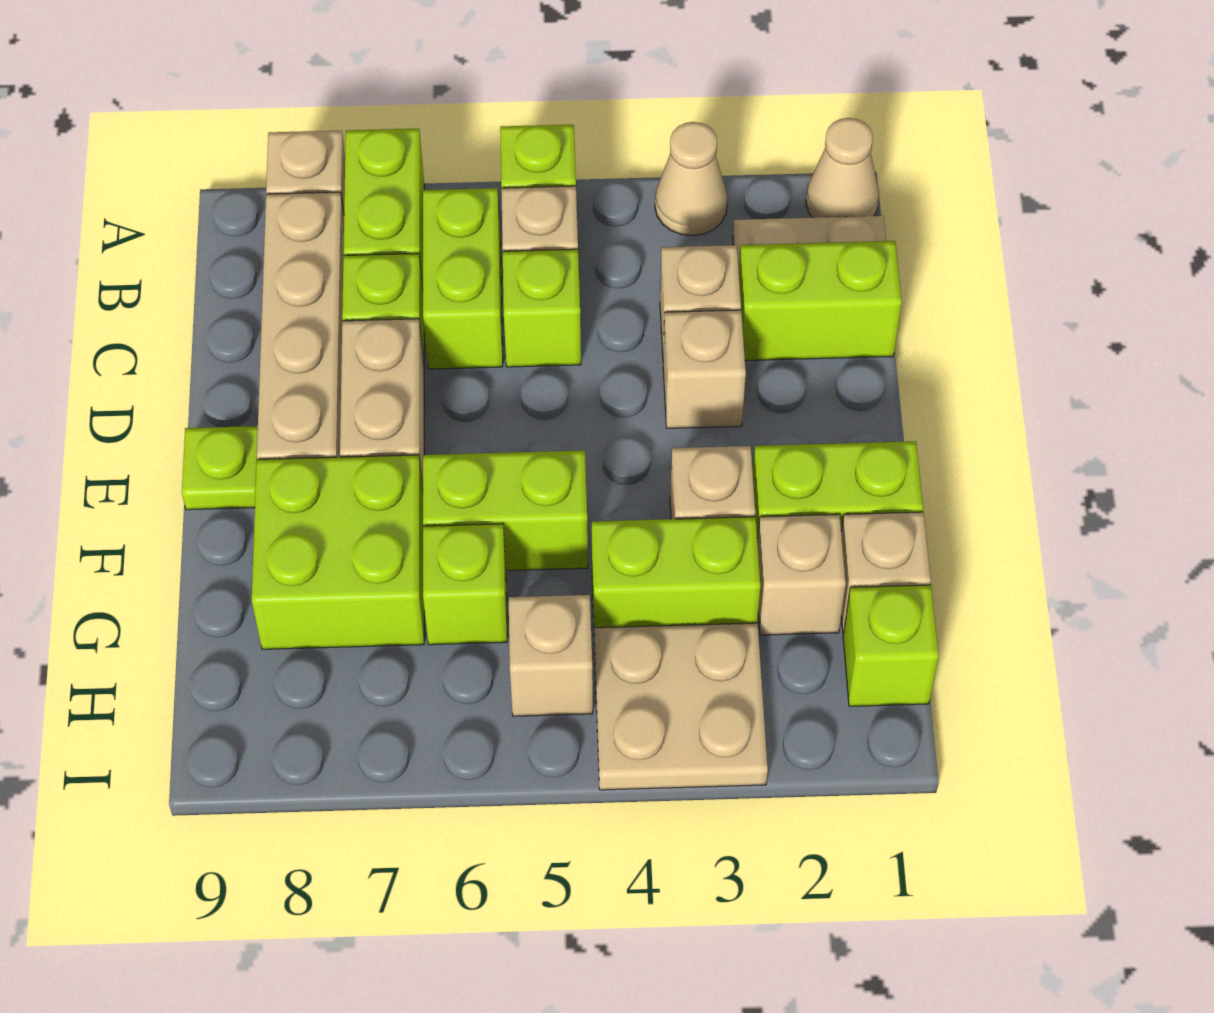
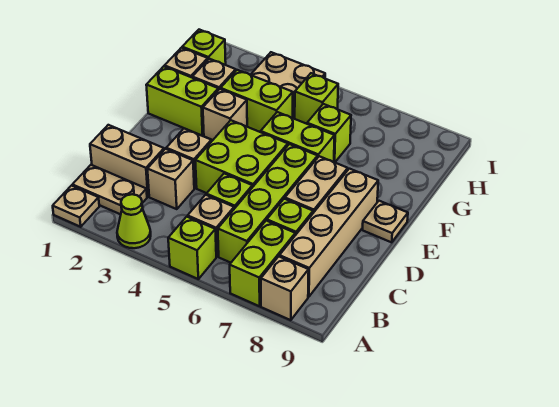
tan 1x1 cone [806,118,879,218] -> tan 1x1 plate [53,186,99,227]
tan 1x1 cone [655,122,727,236] -> lime 1x1 cone [117,194,151,248]
lime 1x2 brick [423,188,503,369] -> lime 1x4 brick [218,144,318,263]
lime 1x2 brick [739,241,902,360] -> tan 1x2 brick [90,125,164,197]
lime 1x1 plate [182,426,258,510] -> tan 1x1 plate [363,201,408,242]
lime 2x2 brick [252,455,424,649] -> lime 2x2 brick moved to [195,120,288,193]
tan 1x1 brick [509,595,593,716] -> lime 1x1 brick [294,73,338,124]

